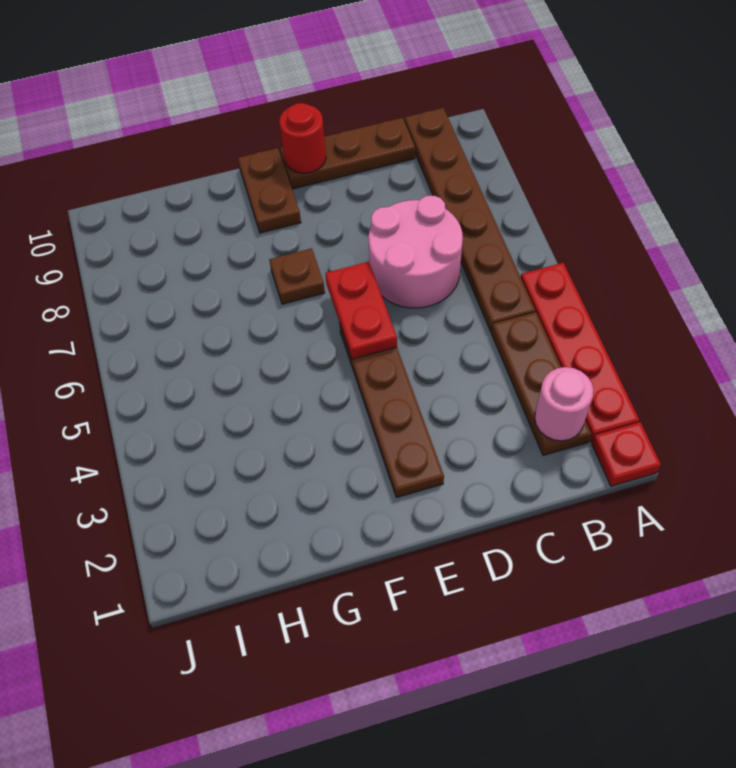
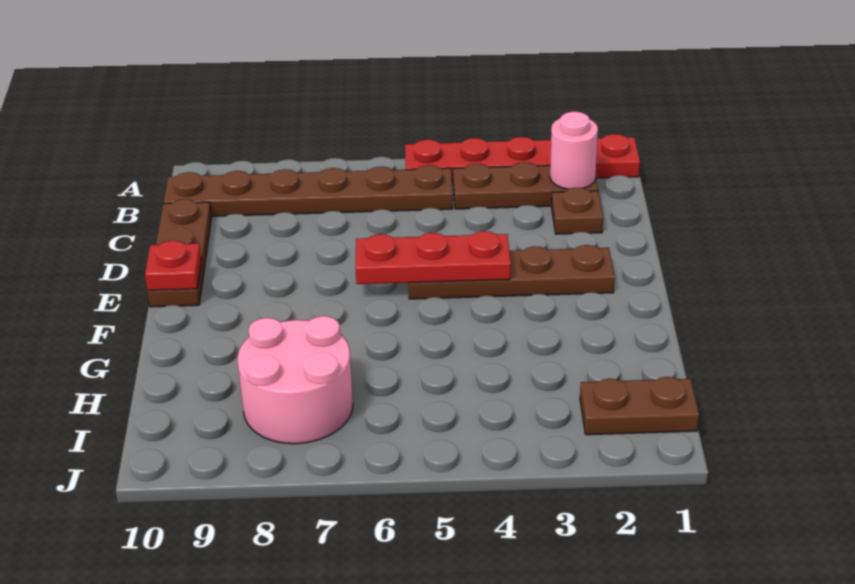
pink 2x2 round brick [368,196,463,308] -> pink 2x2 round brick moved to [238,316,353,444]
red 1x2 plate [325,262,397,359] -> red 1x3 plate [355,231,511,284]
red 1x1 round brick [279,103,326,173] -> red 1x1 plate [145,241,201,290]
brown 1x1 plate [269,248,325,304] -> brown 1x1 plate moved to [552,188,603,234]
brown 1x2 plate [238,148,301,233] -> brown 1x2 plate moved to [580,377,699,435]

